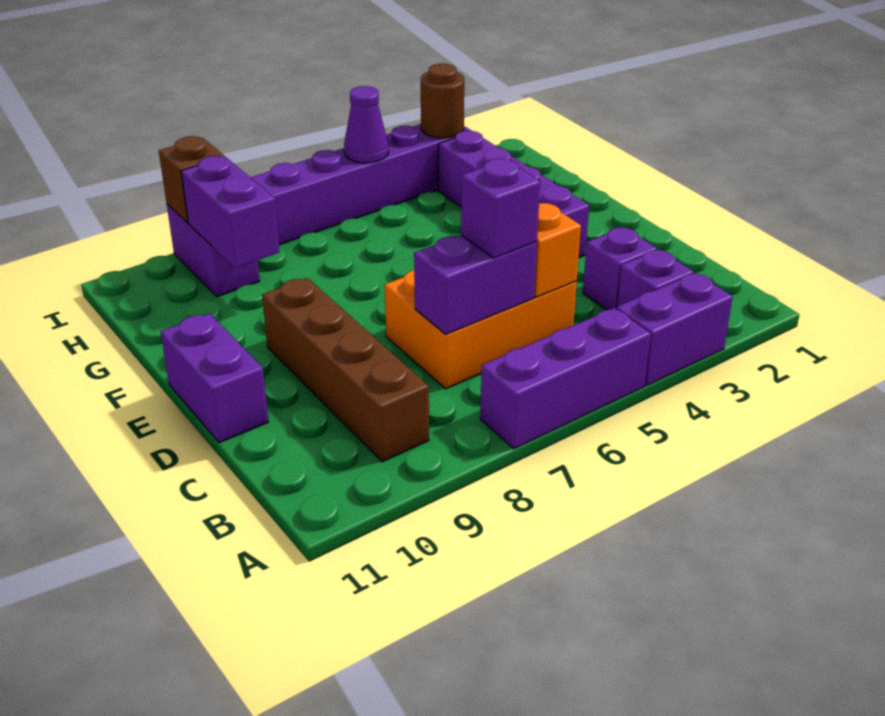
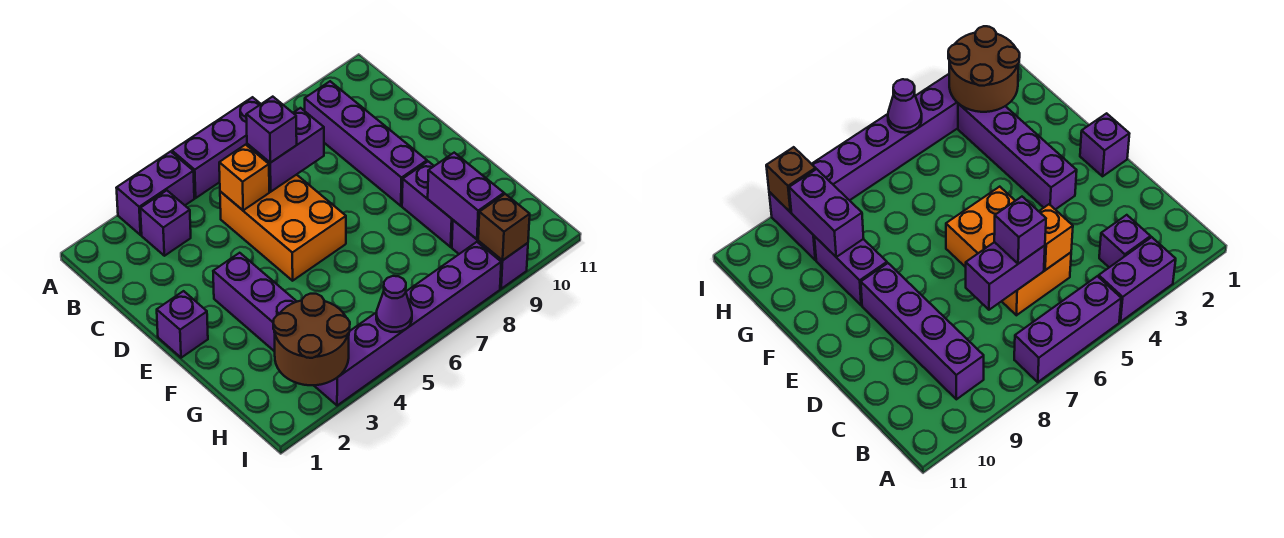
brown 1x4 brick [262,278,429,462] -> purple 1x4 brick [305,81,427,206]
purple 1x1 brick [583,228,657,310] -> purple 1x1 brick moved to [157,291,208,358]
orange 2x3 brick [384,270,577,389] -> orange 2x3 brick turned to [220,175,346,281]
purple 1x2 brick [161,313,268,443] -> purple 1x2 brick moved to [402,161,453,247]
brown 1x1 round brick [421,64,464,138] -> brown 2x2 round brick [273,294,350,385]

